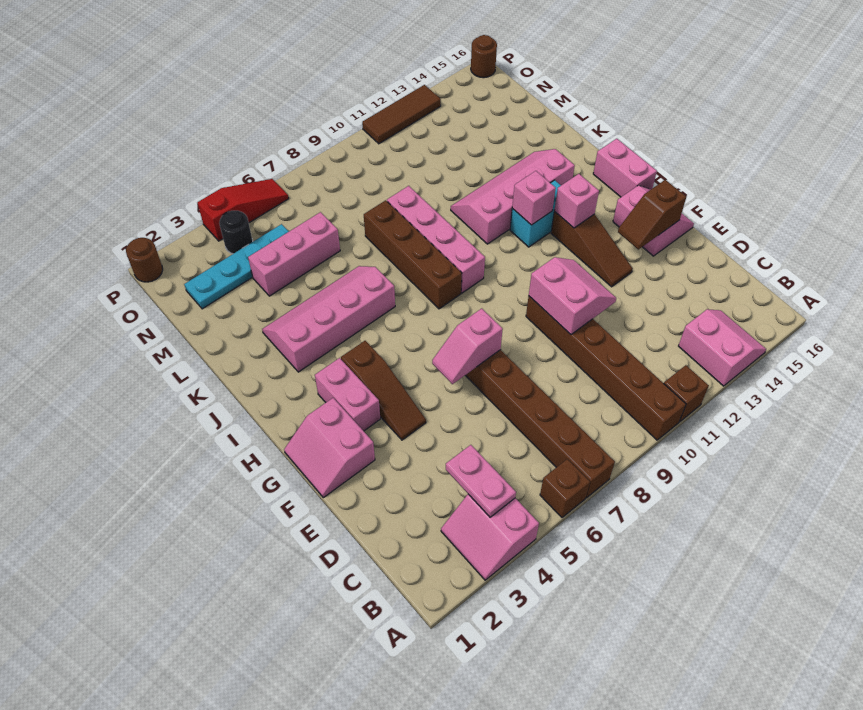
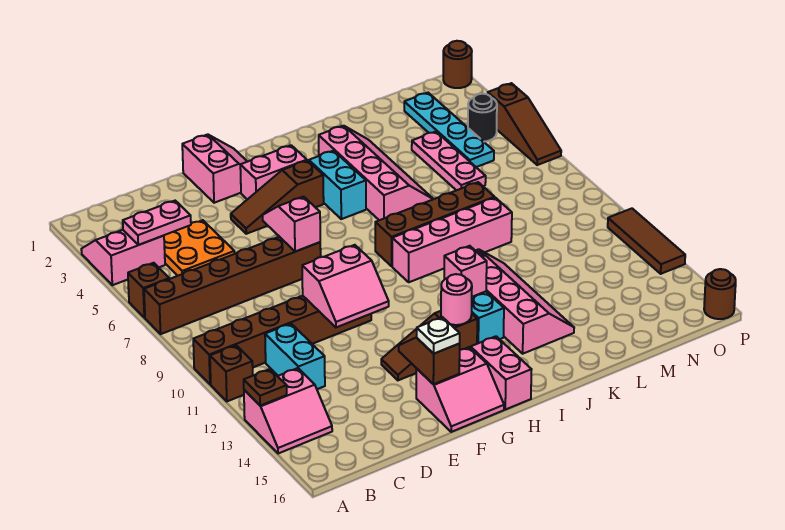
none -> brown 1x1 plate [244,369,287,406]
none -> orange 2x2 plate [164,220,235,276]
none -> cyan 1x2 brick [265,324,325,389]
pink 2x2 slope [284,398,375,498] -> pink 2x2 slope turned to [182,134,247,203]
none -> white 1x1 plate [417,317,460,354]
pink 1x1 brick [554,174,599,228] -> pink 1x1 round brick [441,274,472,325]
pink 1x2 brick [593,139,657,197] -> pink 1x2 brick turned to [471,336,532,410]
none -> cyan 1x2 brick [309,151,366,219]
pink 1x3 brick [248,212,340,296] -> pink 1x3 plate [412,132,486,190]
red 1x3 slope [197,179,289,241] -> brown 1x3 slope [488,83,561,165]

